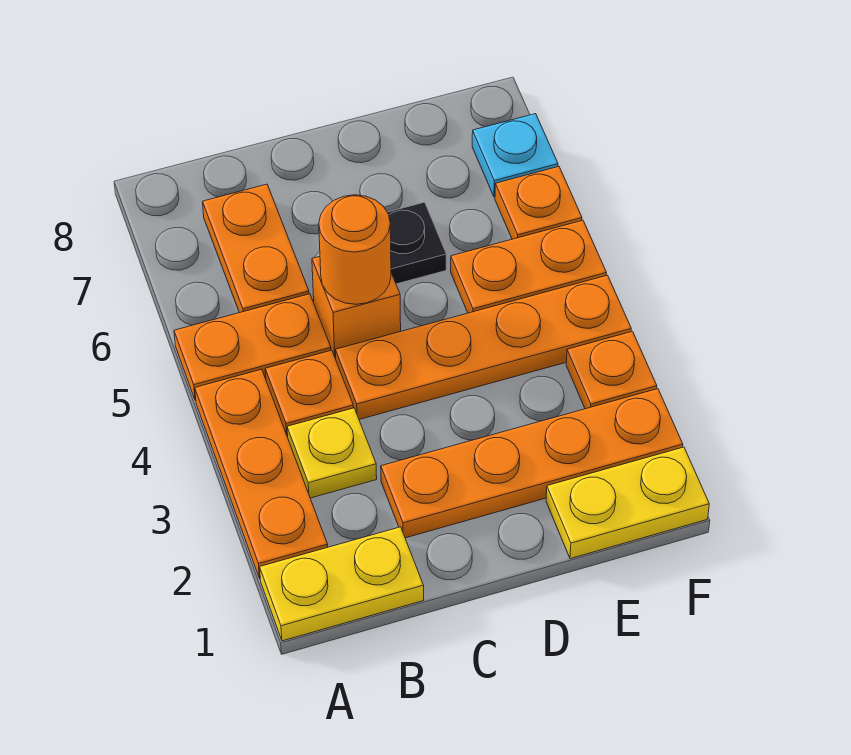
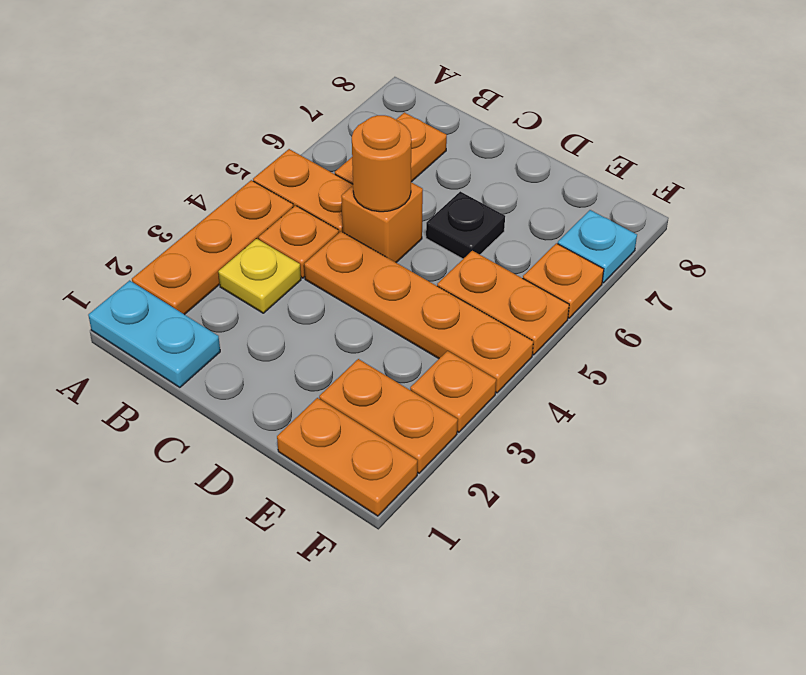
yellow 1x2 plate [260,527,424,641] -> cyan 1x2 plate [88,280,220,388]
orange 1x4 plate [381,389,683,538] -> orange 1x2 plate [319,359,458,473]
yellow 1x2 plate [546,447,709,559] -> orange 1x2 plate [277,398,417,516]

